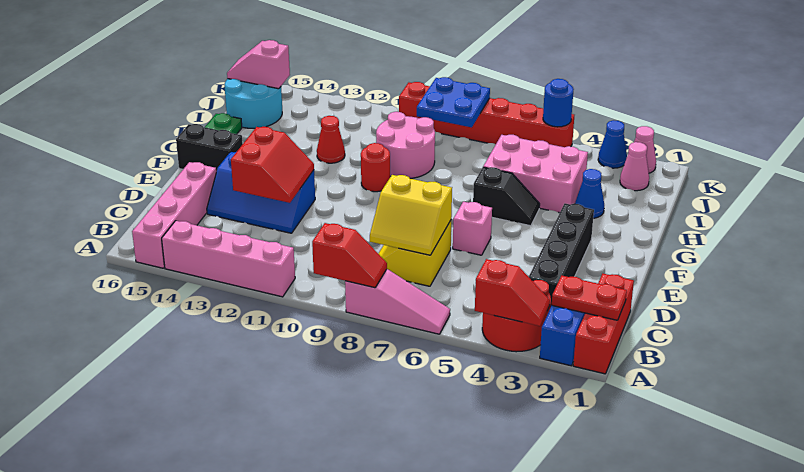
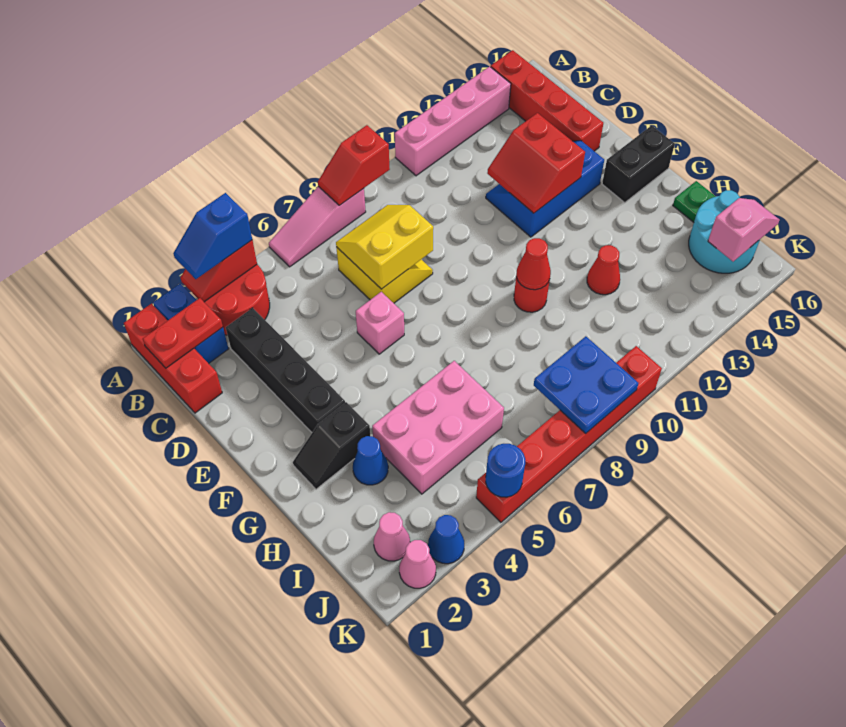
none -> blue 1x2 slope [173,193,252,279]
pink 1x4 brick [132,162,216,268] -> red 1x4 brick [491,50,603,151]
black 1x2 slope [473,167,540,226] -> black 1x2 slope moved to [293,402,370,489]
none -> red 1x1 cone [516,238,551,290]
pink 2x2 round brick [376,112,435,178] -> none

